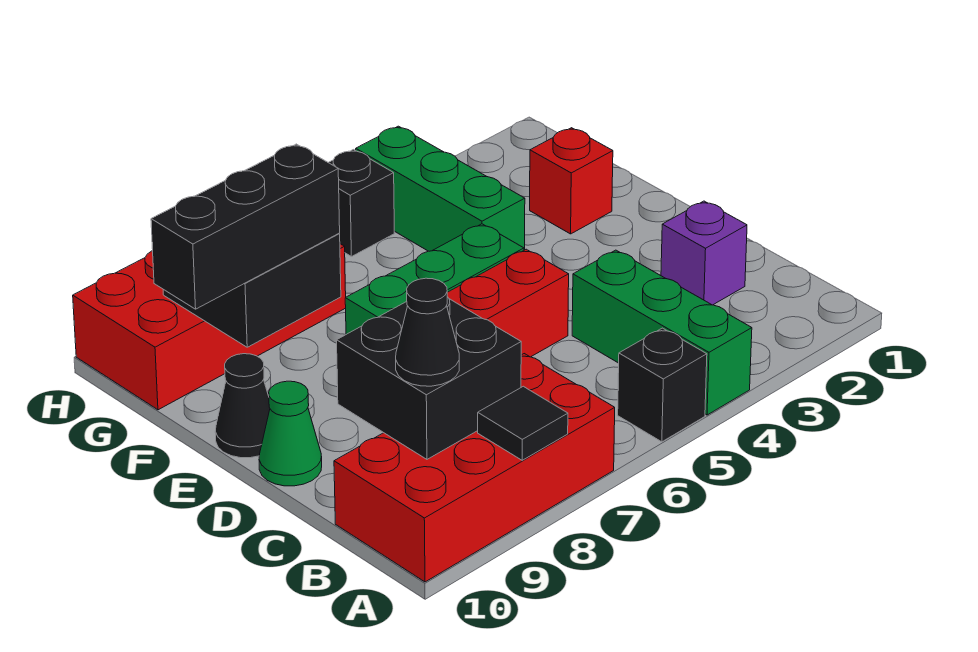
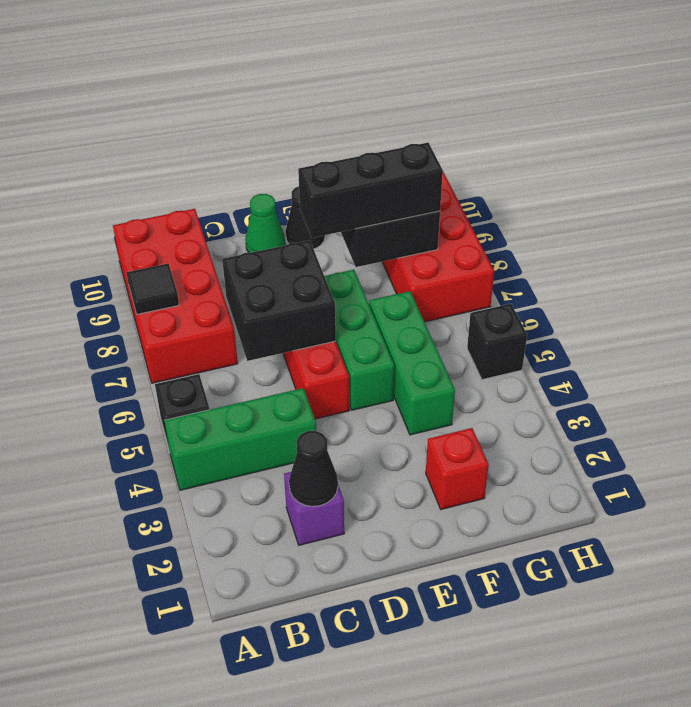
black 2x2 brick [337,297,521,459] -> black 2x2 brick moved to [222,240,336,361]
black 1x1 cone [396,278,459,386] -> black 1x1 cone moved to [289,431,338,506]
green 1x3 brick [356,126,525,251] -> green 1x3 brick turned to [369,291,455,435]
black 1x3 brick [151,144,340,309] -> black 1x3 brick turned to [298,143,443,238]

